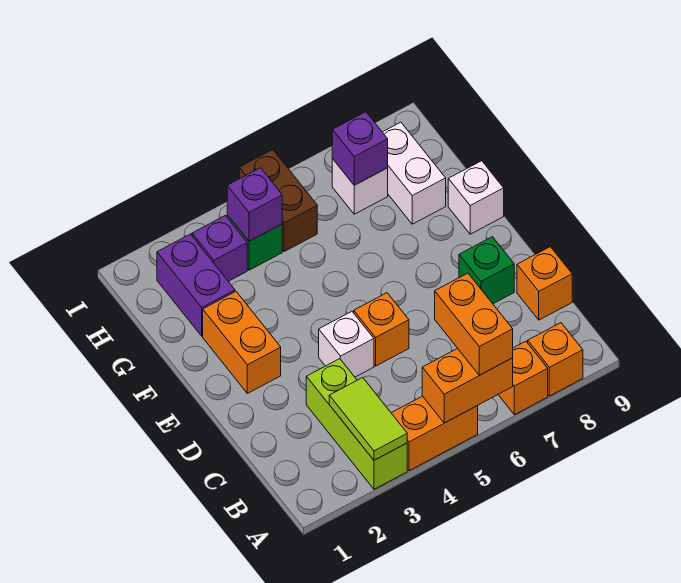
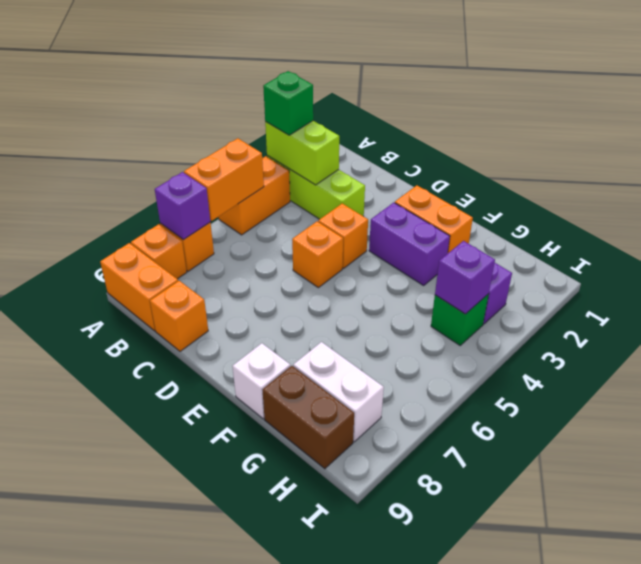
lime 1x2 tile [329,378,407,460] -> lime 1x2 brick [265,121,339,185]
orange 1x2 brick [435,273,513,375] -> orange 1x2 brick moved to [100,243,178,331]
white 1x1 brick [319,312,374,377] -> orange 1x1 brick [318,203,368,268]
green 1x1 brick [459,237,514,304] -> green 1x1 brick moved to [263,71,313,135]
purple 1x2 brick [157,234,235,336] -> purple 1x2 brick moved to [369,202,450,285]
brown 1x2 brick [239,150,317,252] -> brown 1x2 brick moved to [263,366,354,469]
white 1x1 brick [332,159,388,214] -> none
purple 1x1 brick [332,112,388,185] -> purple 1x1 brick moved to [155,172,210,240]

